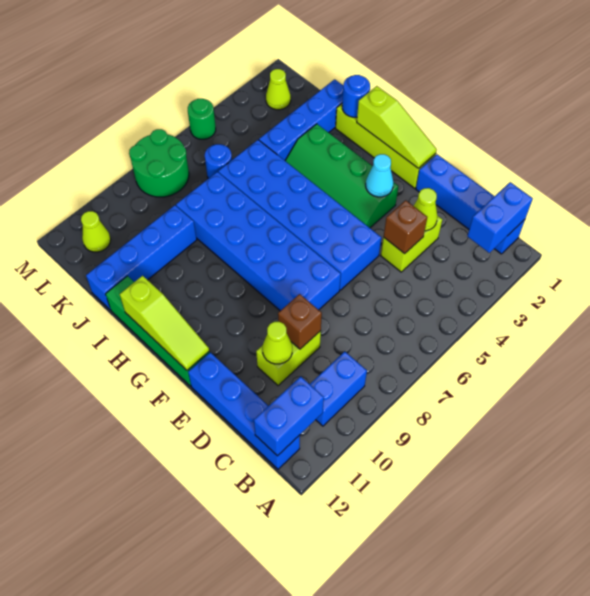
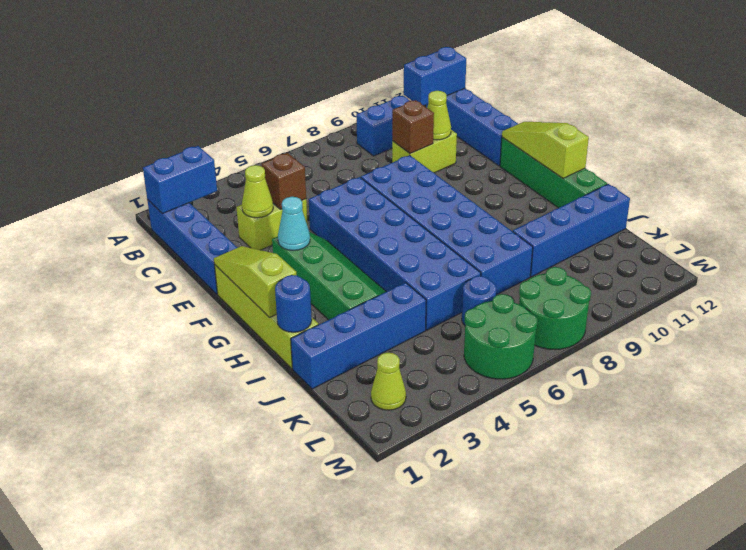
lime 1x1 cone [81,211,111,252] -> none
green 1x1 round brick [188,99,216,139] -> green 2x2 round brick [464,294,538,379]

